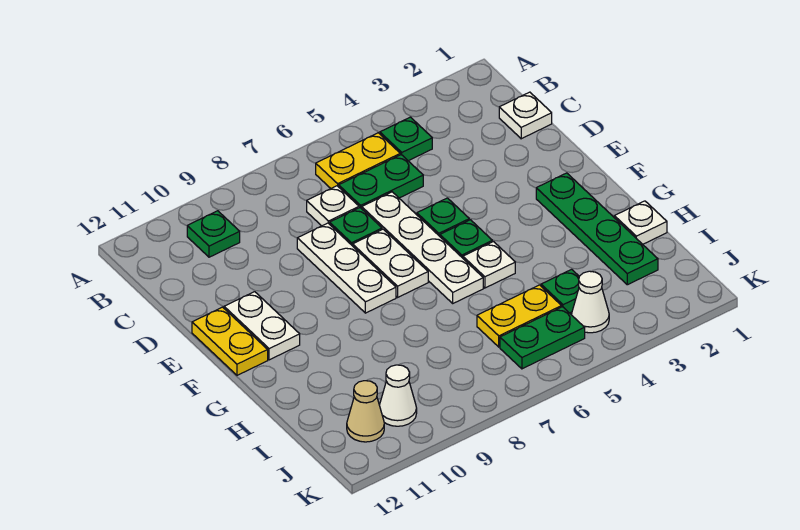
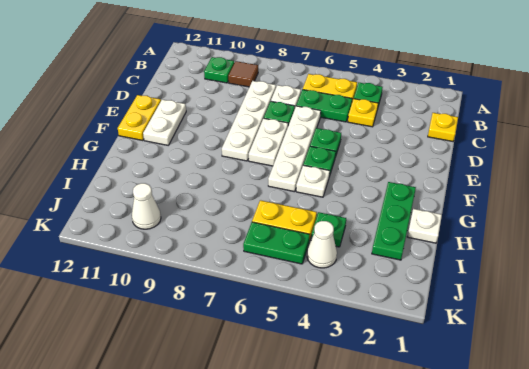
none -> brown 1x1 tile [228,61,258,87]
white 1x1 plate [499,92,552,139] -> yellow 1x1 plate [428,113,458,141]
none -> yellow 1x1 plate [348,99,378,127]
white 1x3 plate [297,223,396,313] -> white 1x4 plate [222,81,276,161]
green 1x4 plate [536,173,658,285] -> green 1x3 plate [372,182,416,260]
tan 1x1 cone [347,381,384,442] -> none

